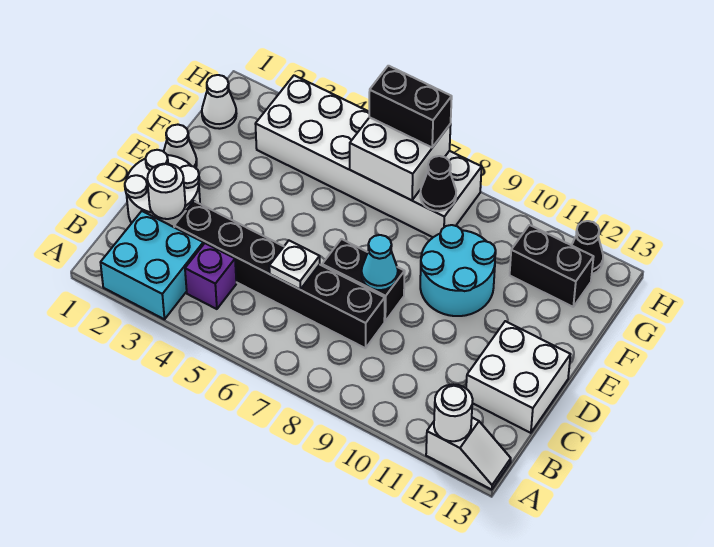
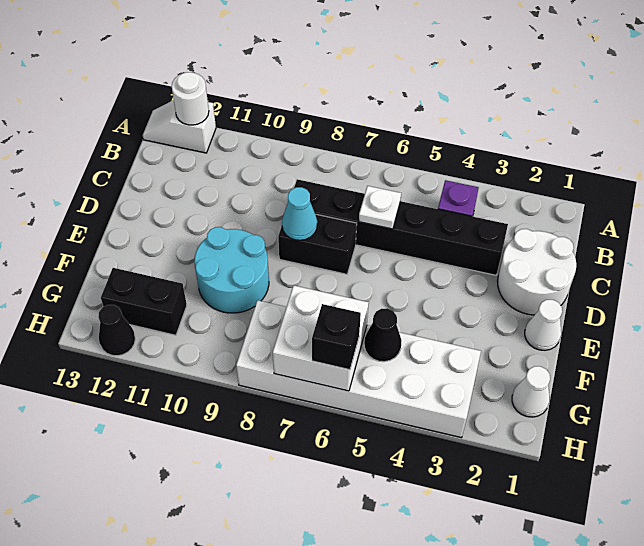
cyan 2x2 brick [100,211,203,319] -> none
white 1x1 round brick [147,164,185,219] -> none
white 2x2 brick [466,321,570,433] -> none
black 1x1 cone [420,156,456,211] -> black 1x1 cone moved to [364,308,402,362]
black 1x2 brick [369,66,452,147] -> black 1x1 brick [312,304,361,370]

